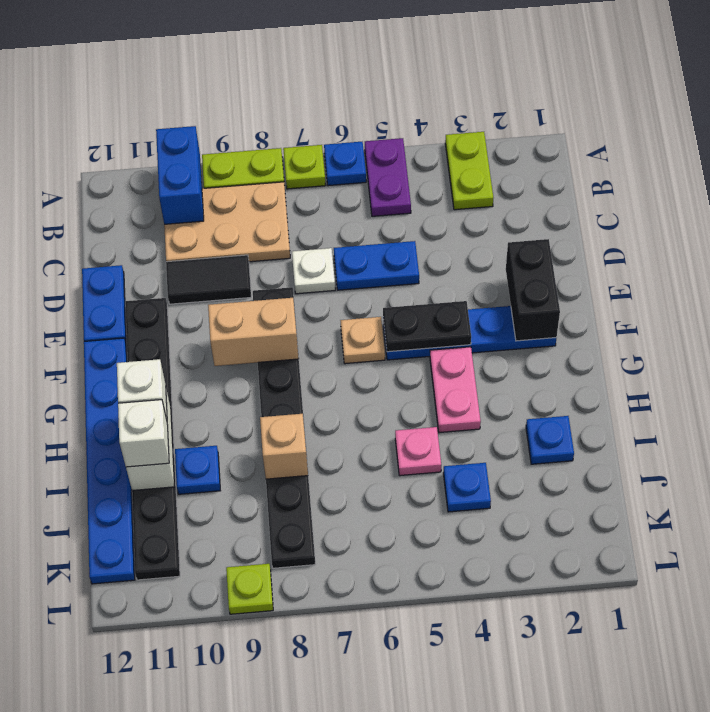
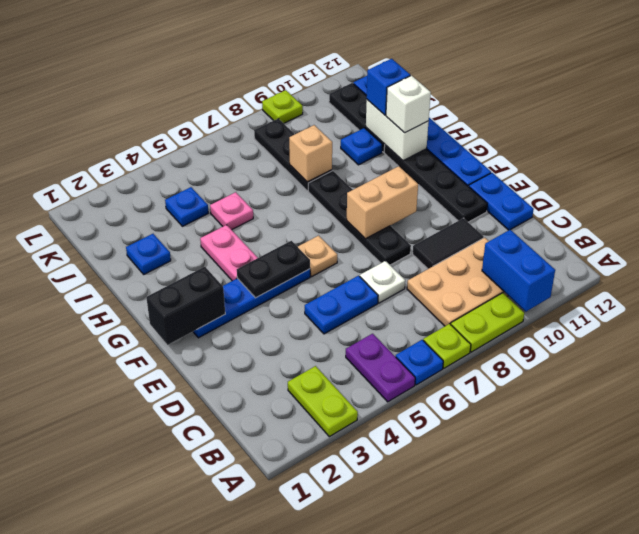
black 1x2 brick [506,239,560,341] -> black 1x2 brick turned to [146,267,225,345]
white 1x1 brick [118,400,169,467] -> blue 1x1 brick [367,59,410,115]

